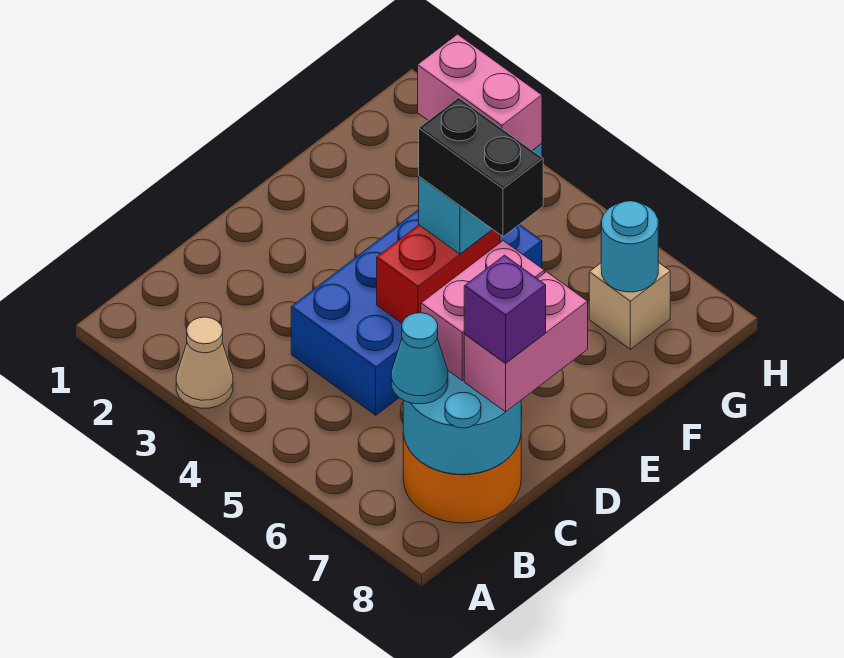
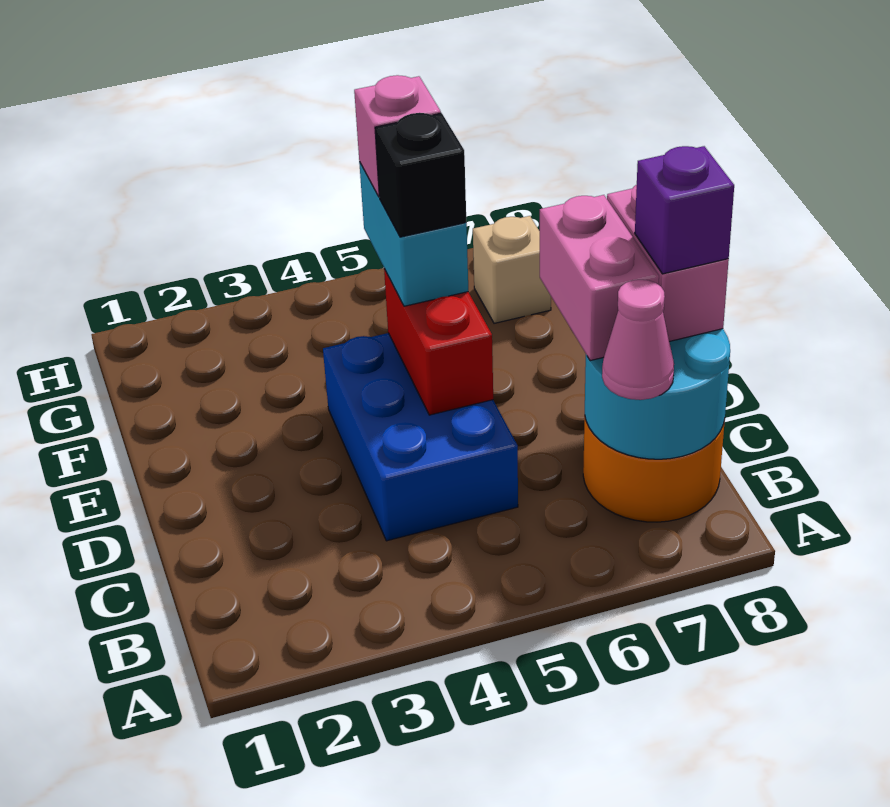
tan 1x1 cone [176,317,233,408] -> none
cyan 1x1 cone [391,313,448,404] -> pink 1x1 cone [602,280,674,400]
blue 2x4 brick [291,210,542,415] -> blue 2x3 brick [323,333,518,541]
black 1x2 brick [419,98,543,237] -> black 1x1 brick [375,113,466,237]
pink 1x2 brick [418,34,542,150] -> pink 1x1 brick [354,75,441,197]
cyan 1x1 round brick [601,201,658,292] -> none

